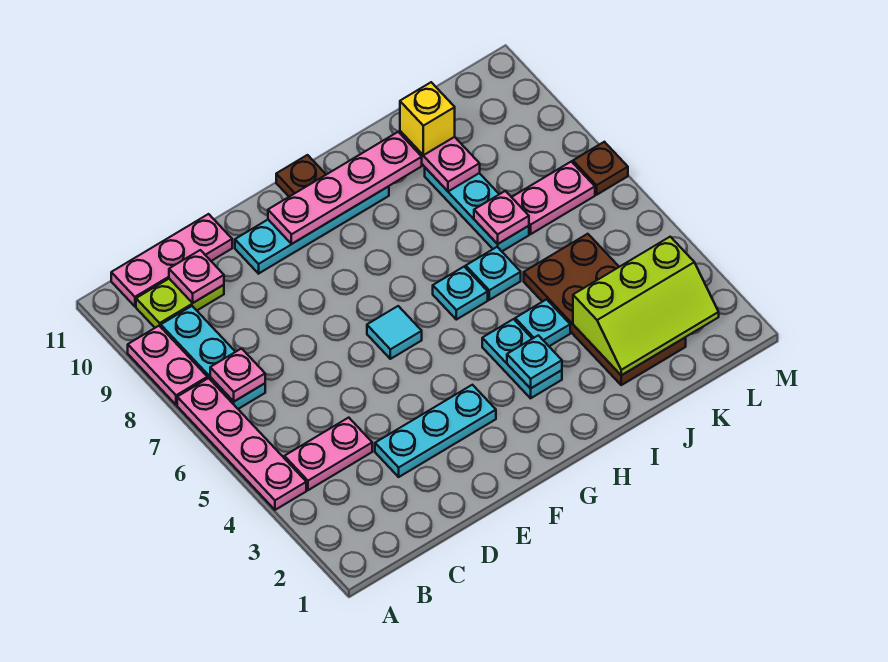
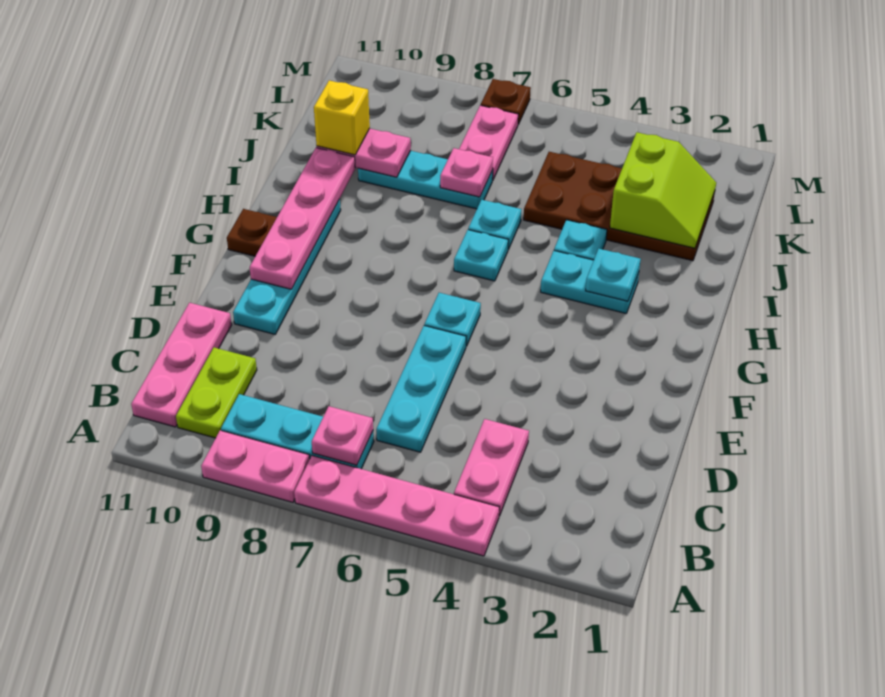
pink 1x1 plate [169,250,224,303] -> none
cyan 1x3 plate [375,385,496,477] -> cyan 1x3 plate moved to [376,326,466,452]
cyan 1x1 tile [367,306,422,359] -> cyan 1x1 plate [424,293,481,346]
lime 2x3 slope [573,237,719,375] -> lime 2x2 slope [610,132,716,248]

